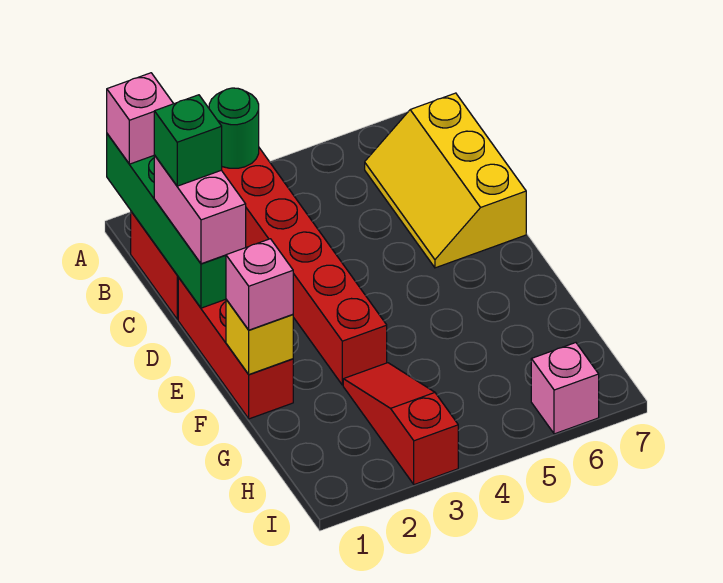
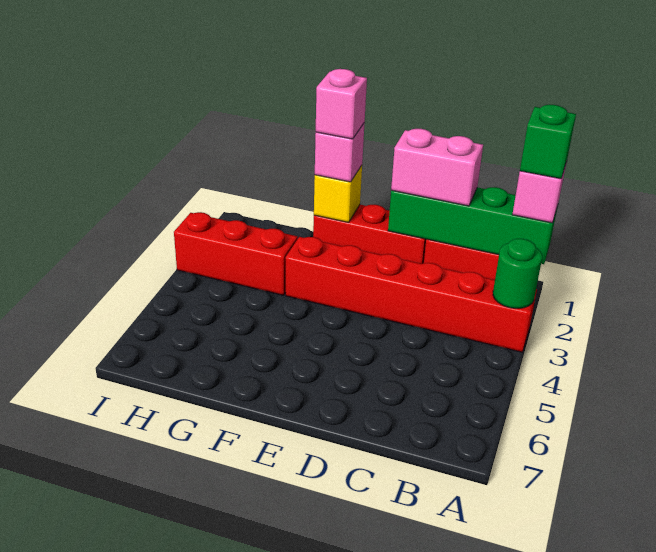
yellow 2x3 slope [365,93,526,268] -> none
green 1x1 brick [154,95,222,186] -> green 1x1 brick moved to [520,105,576,179]
red 1x3 slope [343,363,458,485] -> red 1x3 brick [174,212,298,295]
pink 1x1 brick [531,343,599,434] -> pink 1x1 brick moved to [316,69,367,139]

